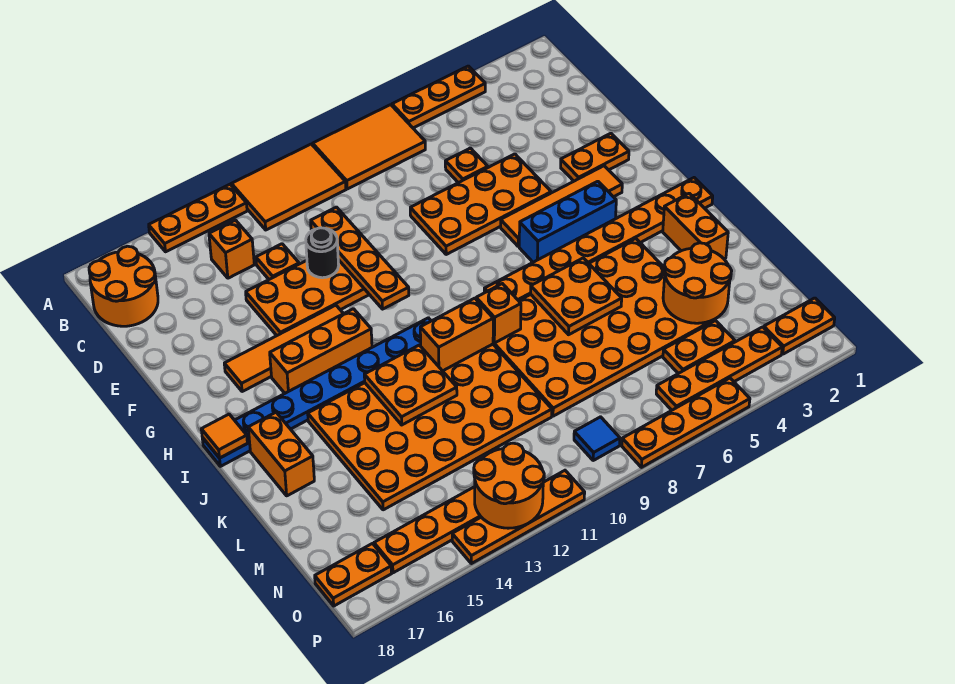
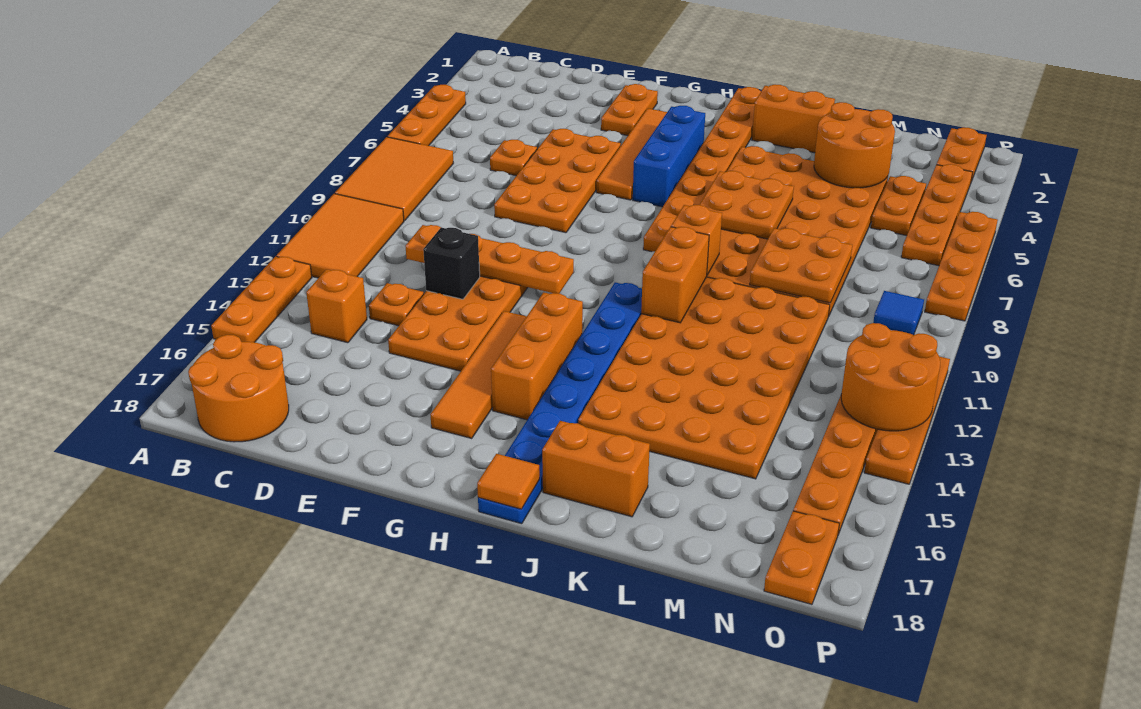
black 1x1 round brick [306,228,339,278] -> black 1x1 brick [423,228,480,299]
orange 2x2 plate [364,345,457,425] -> orange 2x2 plate moved to [750,228,852,303]

